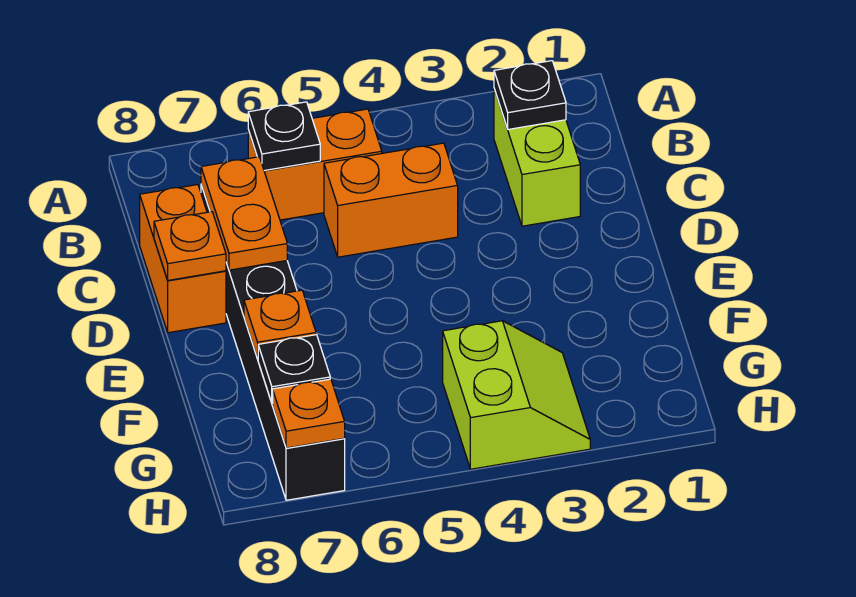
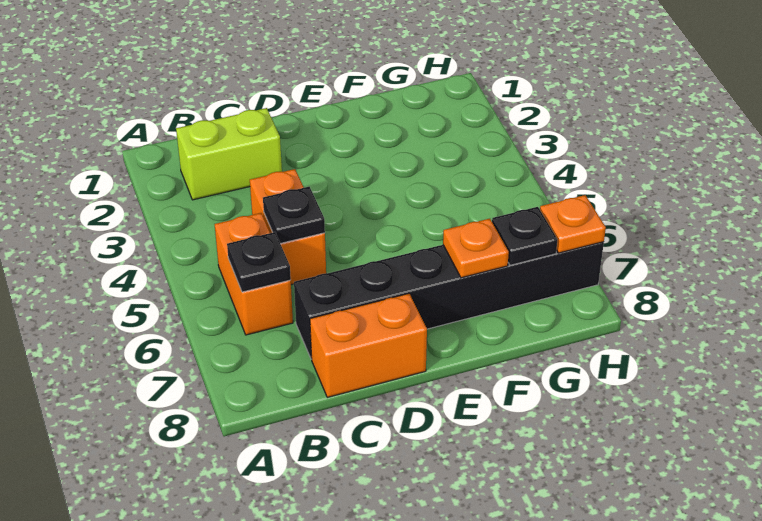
black 1x1 plate [494,61,566,129] -> black 1x1 plate moved to [263,187,325,244]
orange 1x2 plate [201,157,287,270] -> none
orange 1x1 plate [154,212,226,280] -> none
lime 2x2 slope [443,321,590,469] -> none

